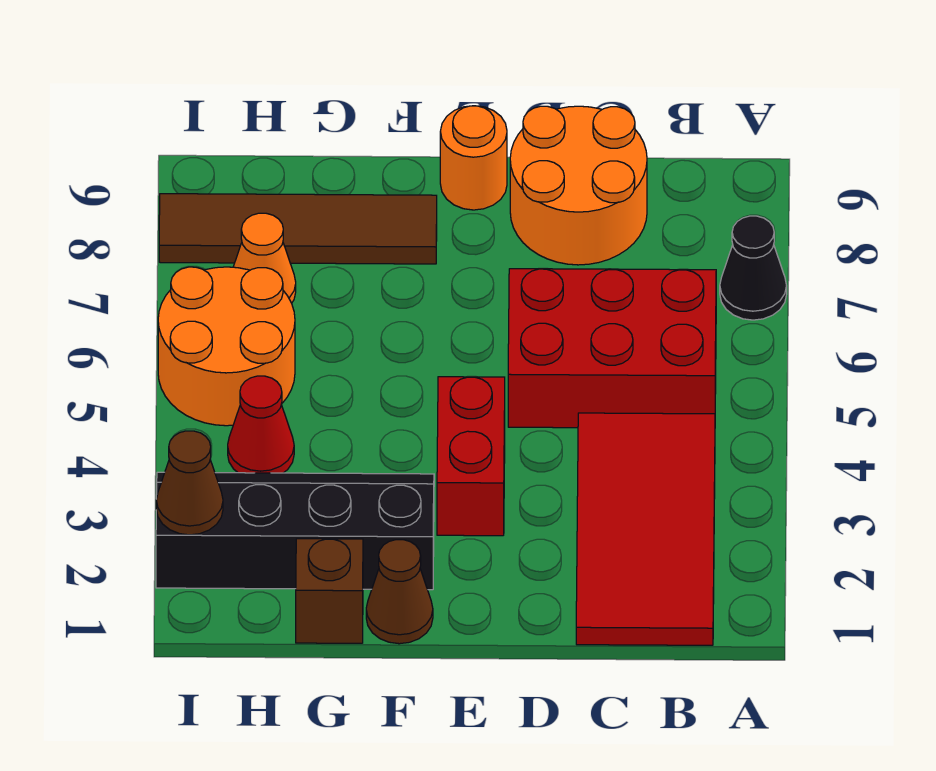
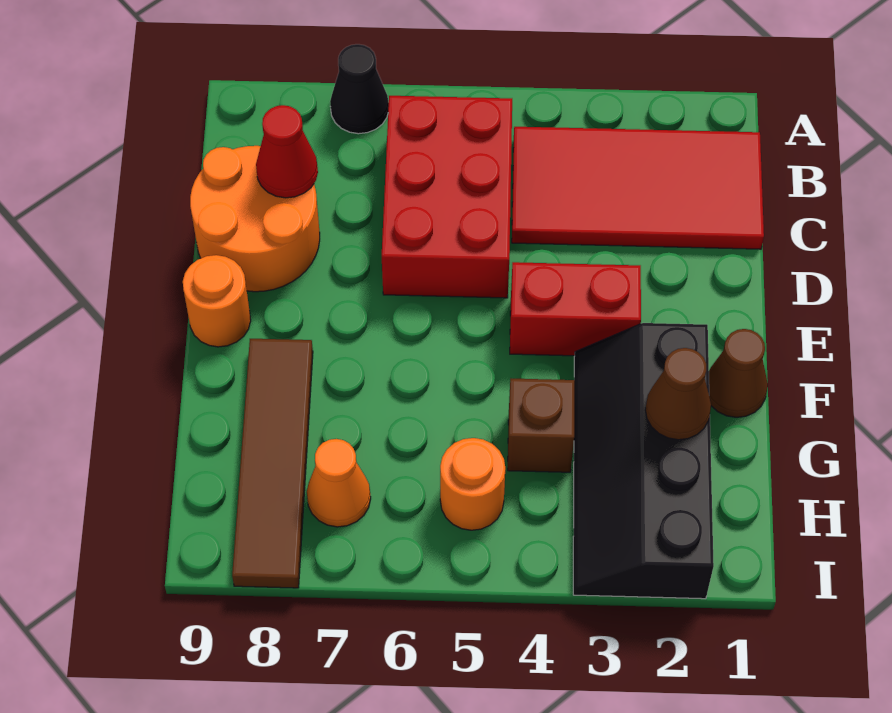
brown 1x1 brick [296,539,363,643] -> brown 1x1 brick moved to [508,379,574,472]
red 1x1 cone [228,376,294,473] -> red 1x1 cone moved to [256,105,318,198]
orange 2x2 round brick [158,267,295,426] -> orange 1x1 round brick [440,438,505,530]
brown 1x1 cone [156,431,223,535] -> brown 1x1 cone moved to [645,348,711,440]

